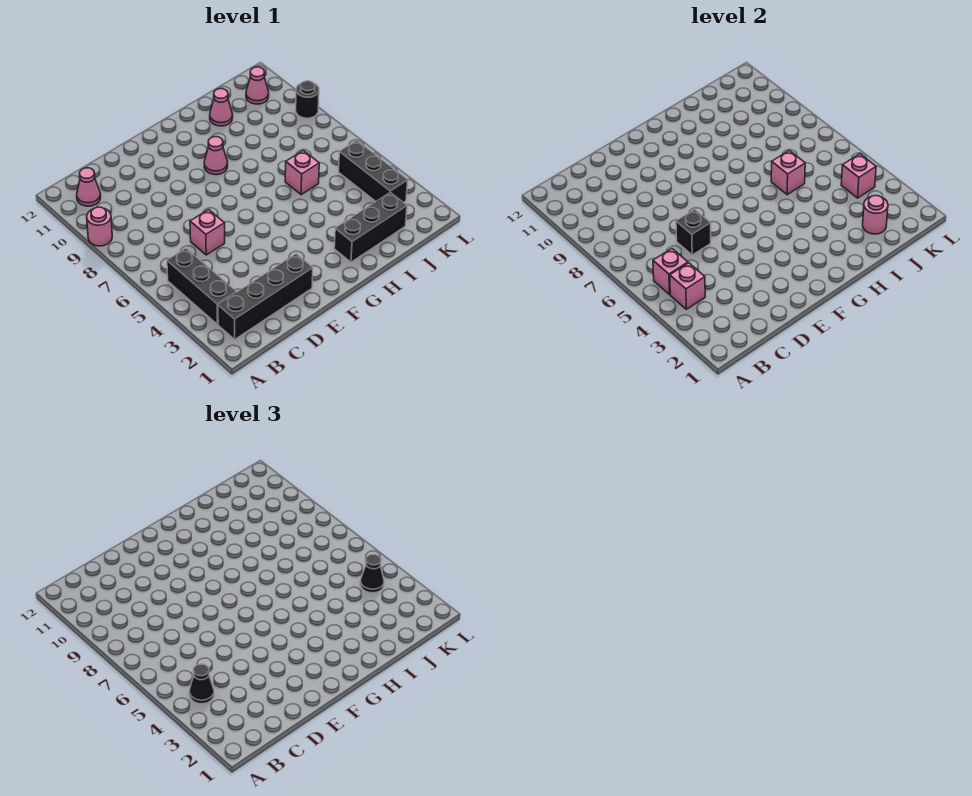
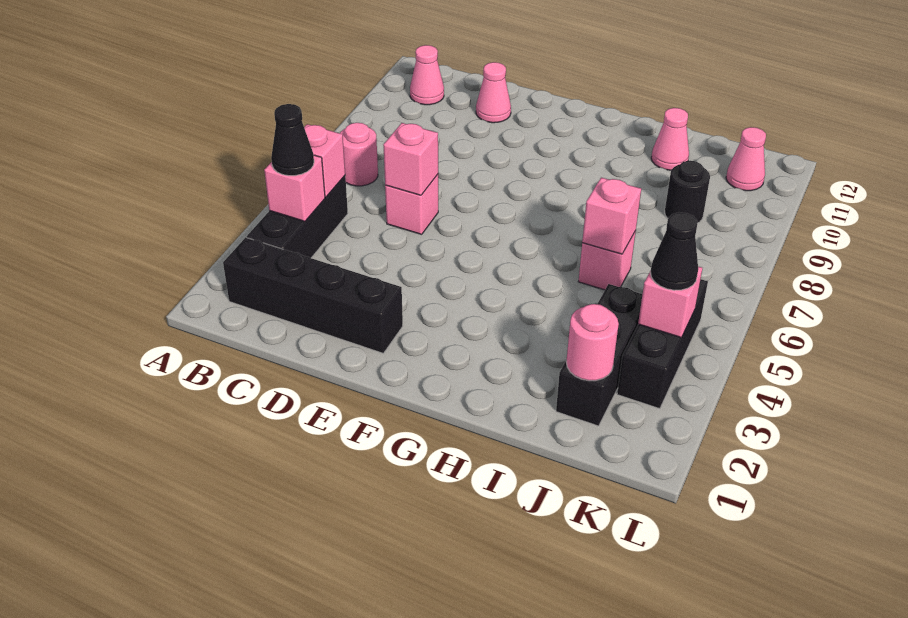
pink 1x1 round brick [87,207,112,246] -> pink 1x1 round brick moved to [340,123,378,186]
black 1x1 brick [676,210,711,255] -> pink 1x1 brick [383,123,438,195]
pink 1x1 cone [204,137,228,175] -> pink 1x1 cone moved to [476,62,511,123]
black 1x3 brick [334,193,407,262] -> black 1x3 brick turned to [556,284,642,426]
black 1x1 round brick [296,81,319,118] -> black 1x1 round brick moved to [665,161,710,223]

